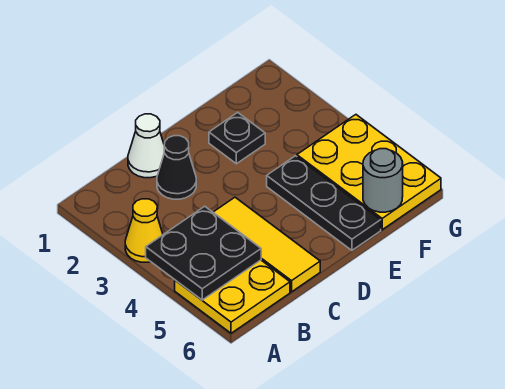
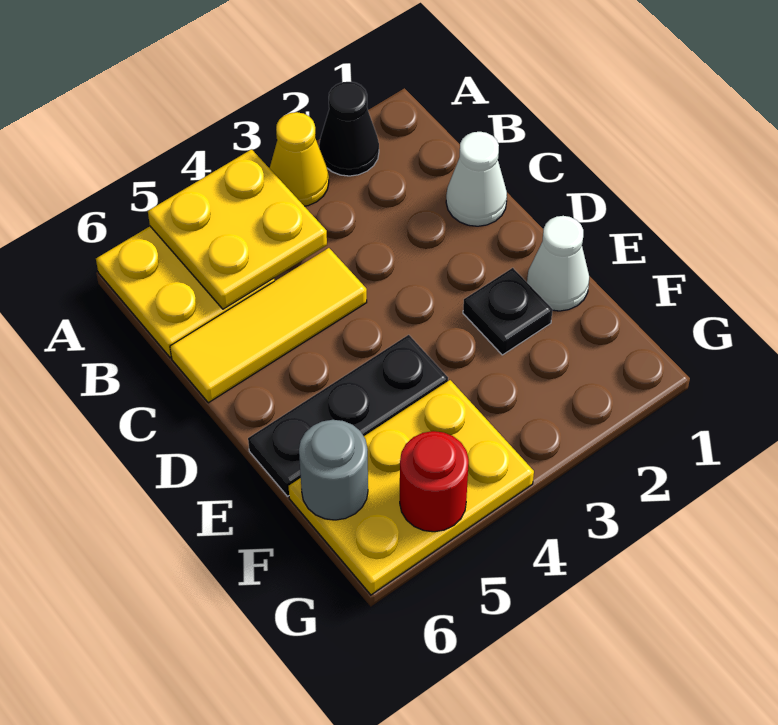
black 2x2 plate [146,206,261,300] -> yellow 2x2 plate [148,149,327,309]
black 1x1 cone [157,136,196,199] -> black 1x1 cone moved to [319,82,379,176]
none -> white 1x1 cone [527,216,589,311]
none -> red 1x1 round brick [400,431,469,532]

